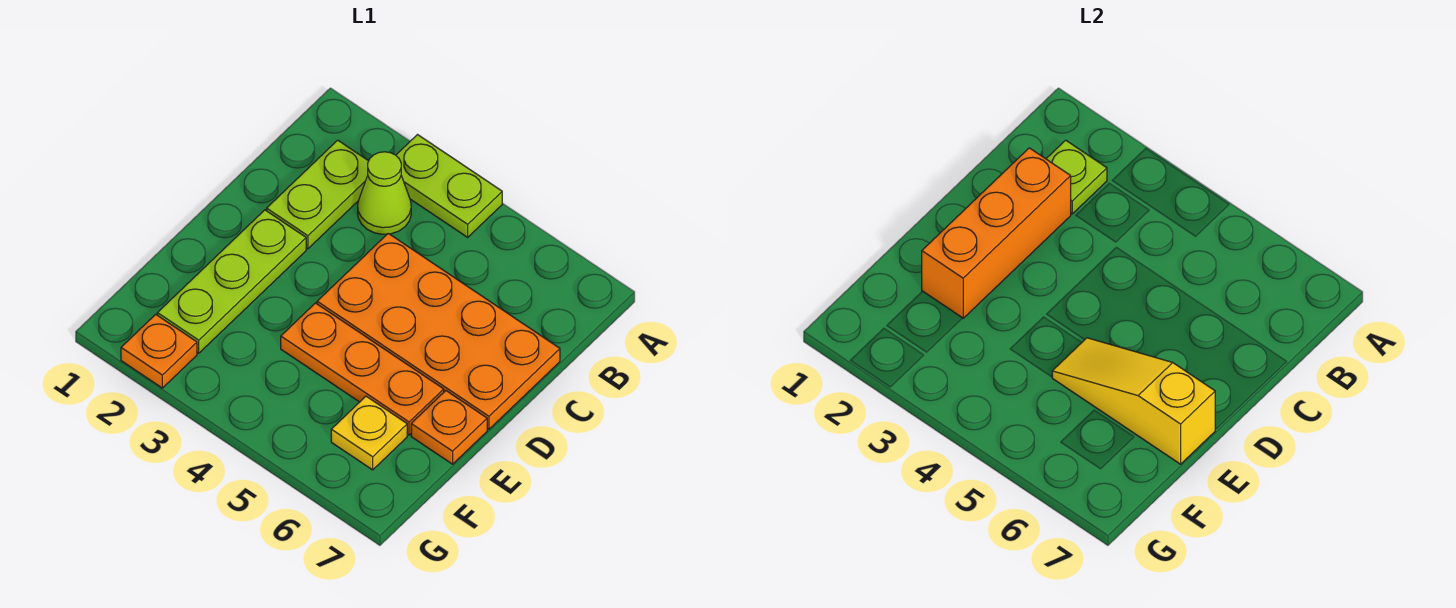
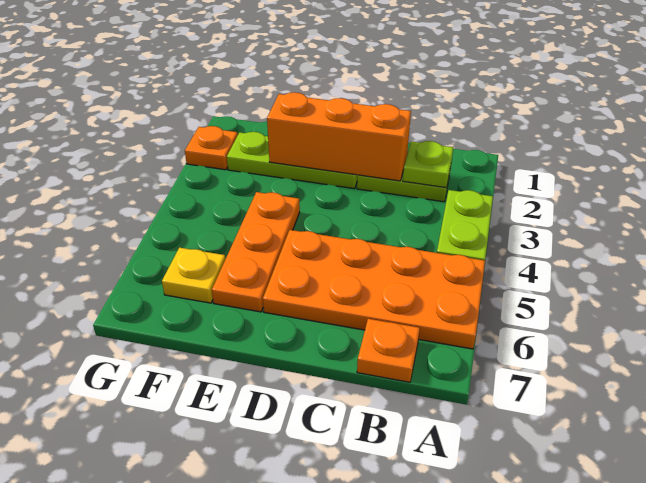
lime 1x1 cone [358,152,411,234] -> none
orange 2x4 plate [317,233,560,429] -> orange 2x4 plate turned to [263,230,485,349]
yellow 1x3 slope [1052,338,1215,464] -> none
orange 1x1 plate [411,391,487,464] -> orange 1x1 plate moved to [357,319,420,382]

